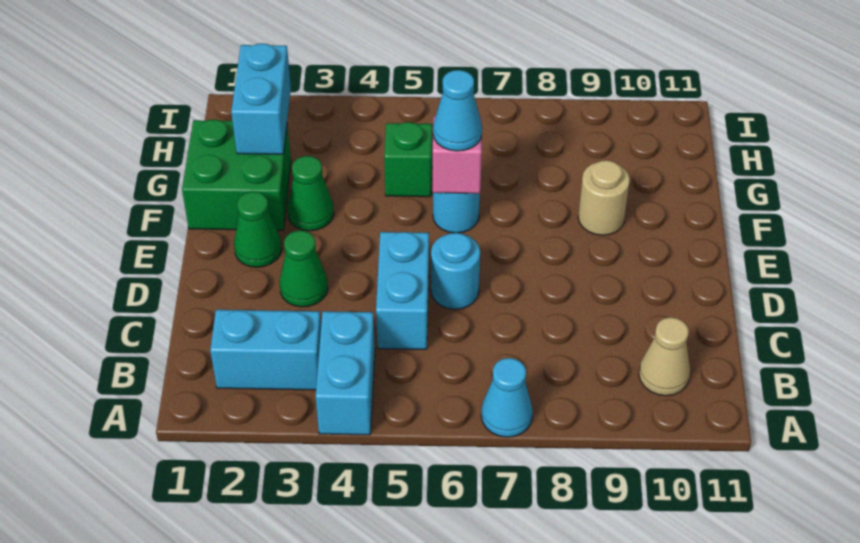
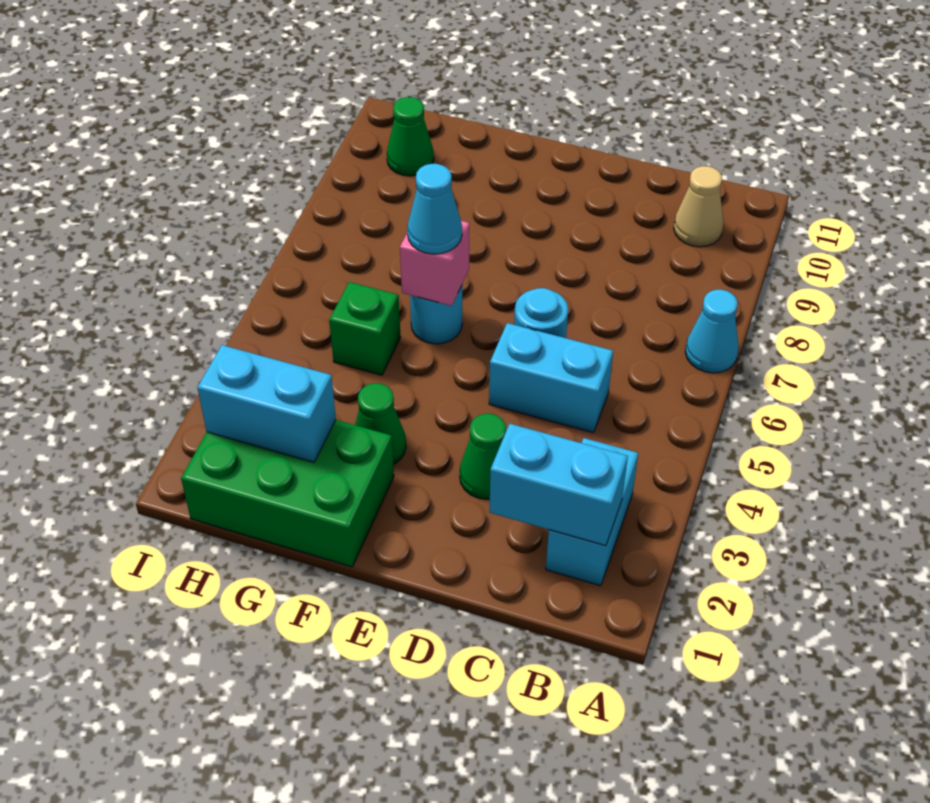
cyan 1x2 brick [316,311,375,435] -> cyan 1x2 brick moved to [489,424,628,546]
green 1x1 cone [234,192,282,267] -> green 1x1 cone moved to [387,97,434,176]
green 2x2 brick [182,119,291,230] -> green 2x3 brick [181,420,394,567]
tan 1x1 round brick [578,160,630,235] -> none

